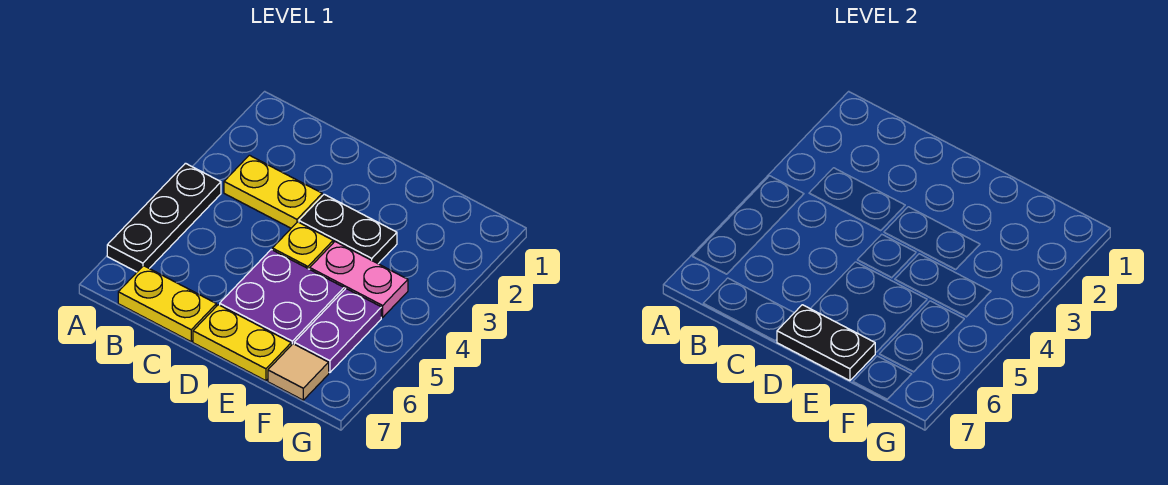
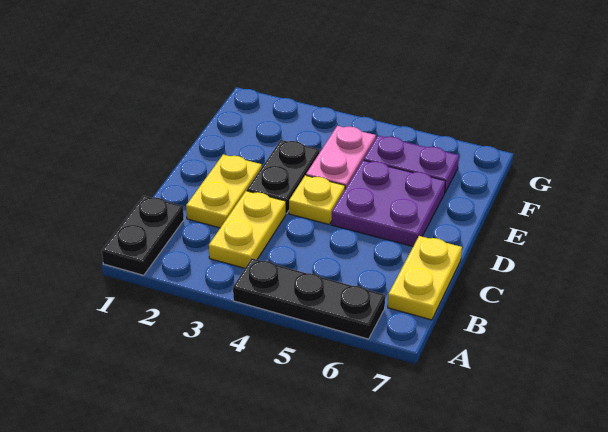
yellow 1x2 plate [193,305,291,381] -> yellow 1x2 plate moved to [186,155,262,228]
black 1x2 plate [777,305,875,381] -> black 1x2 plate moved to [102,196,184,275]
tan 1x1 tile [268,344,329,400] -> none

